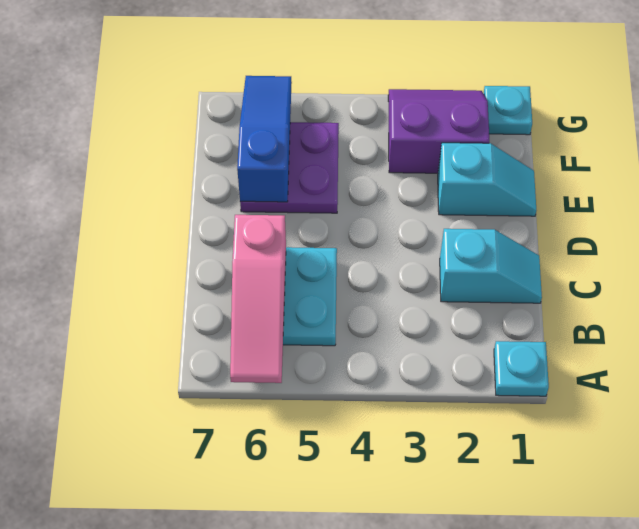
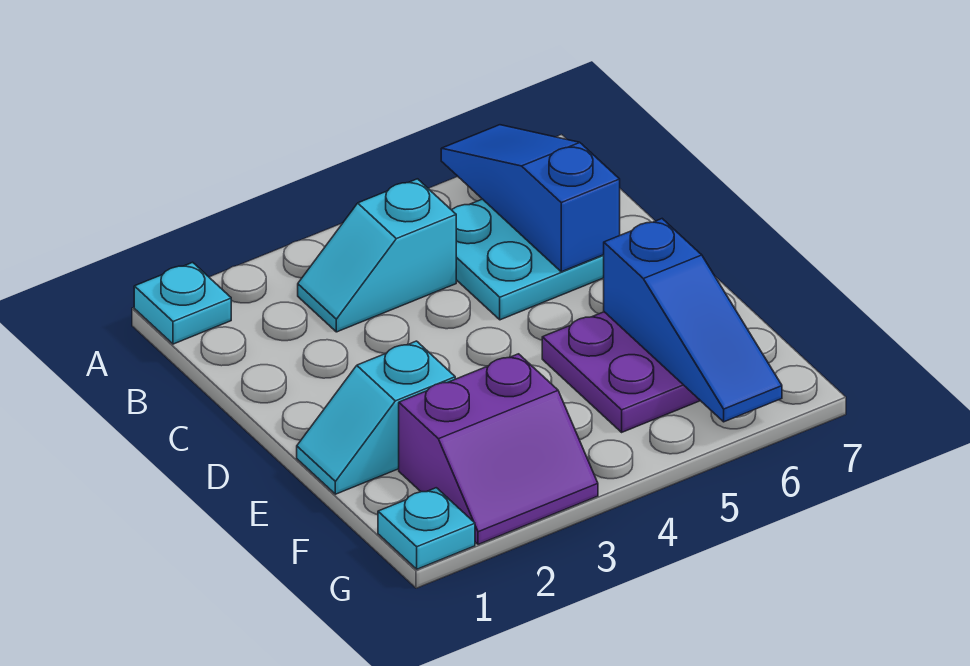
pink 1x3 slope [230,215,286,383] -> blue 1x3 slope [441,125,620,272]
cyan 1x2 slope [440,229,542,303] -> cyan 1x2 slope moved to [298,179,456,332]

